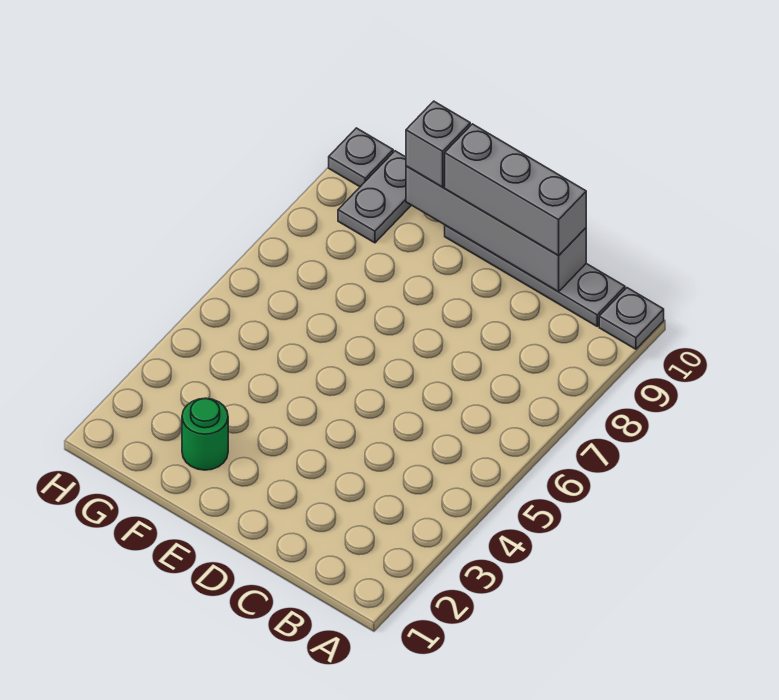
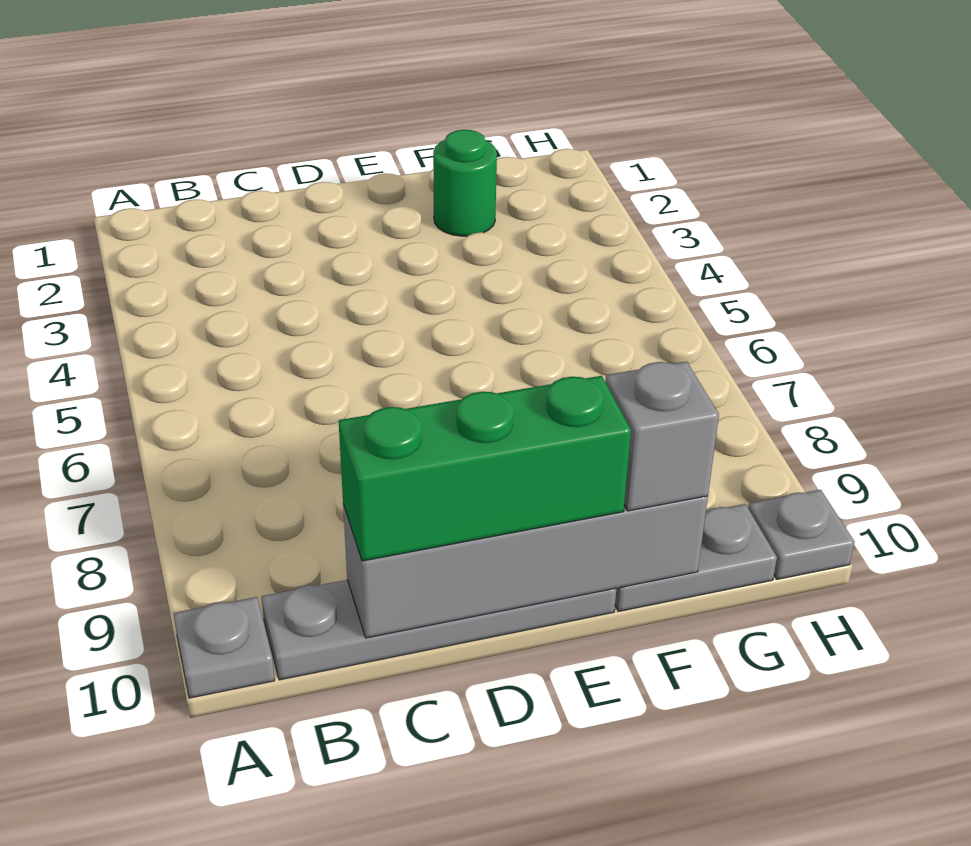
grey 1x3 brick [445,124,586,256] -> green 1x3 brick [339,376,631,561]
grey 1x2 plate [338,151,411,243] -> grey 1x2 plate turned to [615,504,777,611]

